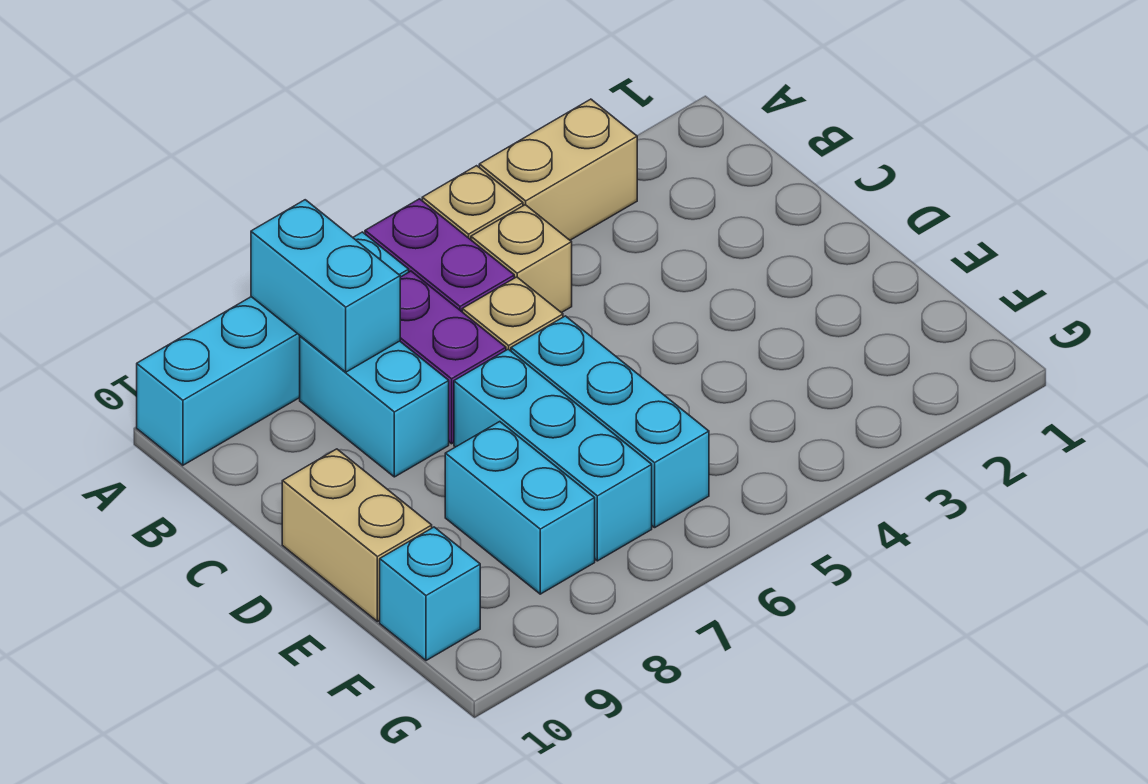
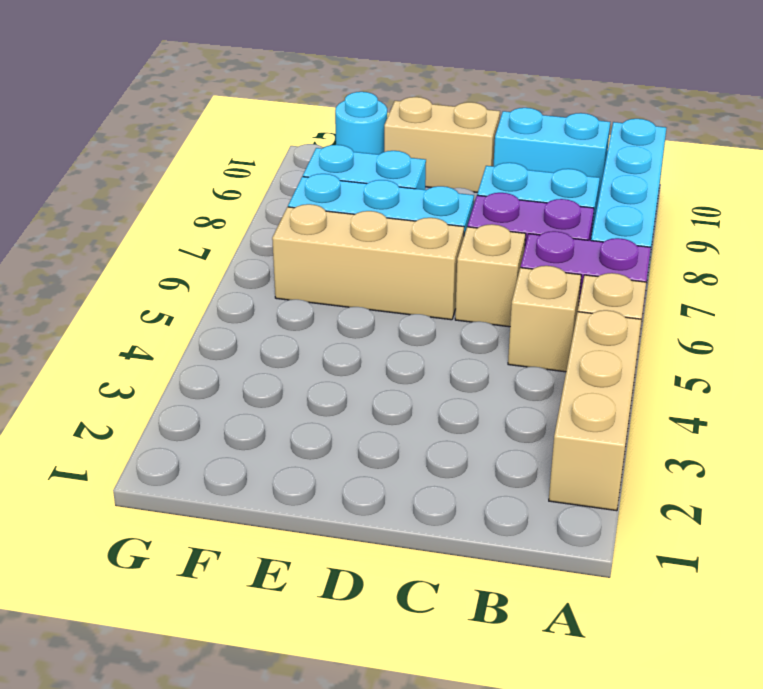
tan 1x2 brick [479,99,637,240] -> tan 1x3 brick [549,310,641,511]
cyan 1x2 brick [251,200,400,372] -> cyan 1x2 brick moved to [494,108,610,205]
cyan 1x3 brick [511,316,709,528] -> tan 1x3 brick [272,204,464,320]
cyan 1x1 brick [380,527,480,661] -> cyan 1x1 round brick [335,92,387,154]

